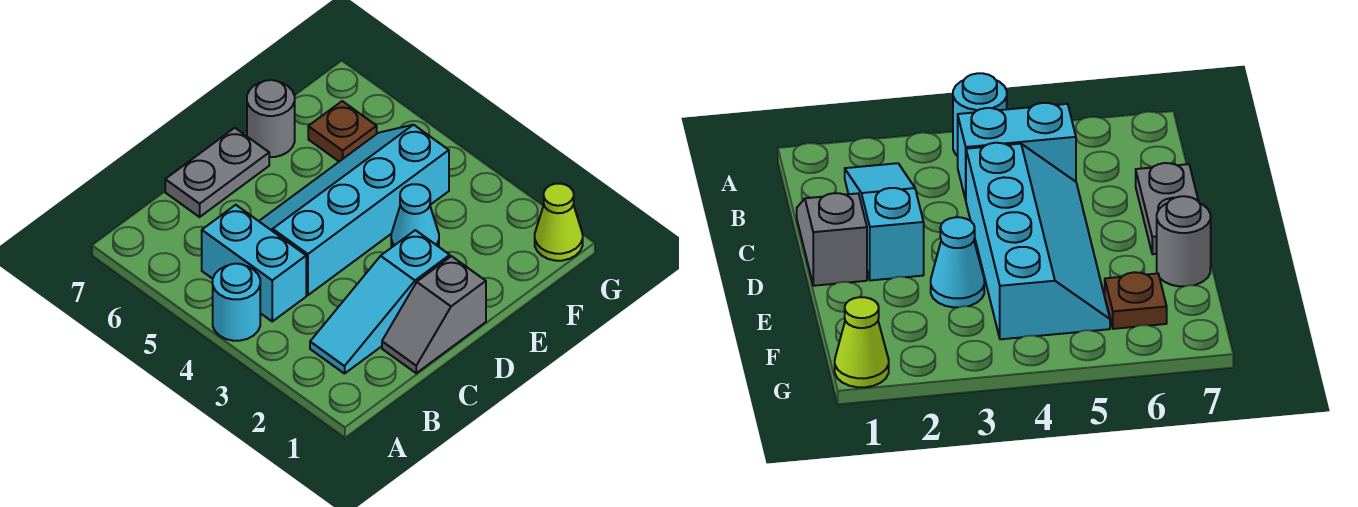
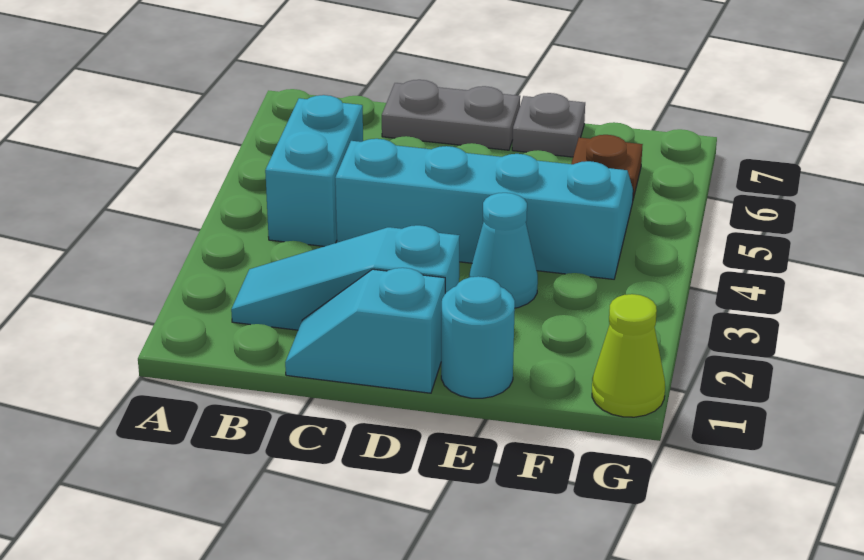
cyan 1x1 round brick [213,264,260,341] -> cyan 1x1 round brick moved to [441,276,515,398]
grey 1x2 slope [382,256,486,373] -> cyan 1x2 slope [285,268,445,393]
grey 1x1 round brick [247,80,295,157] -> grey 1x1 plate [512,93,585,157]

